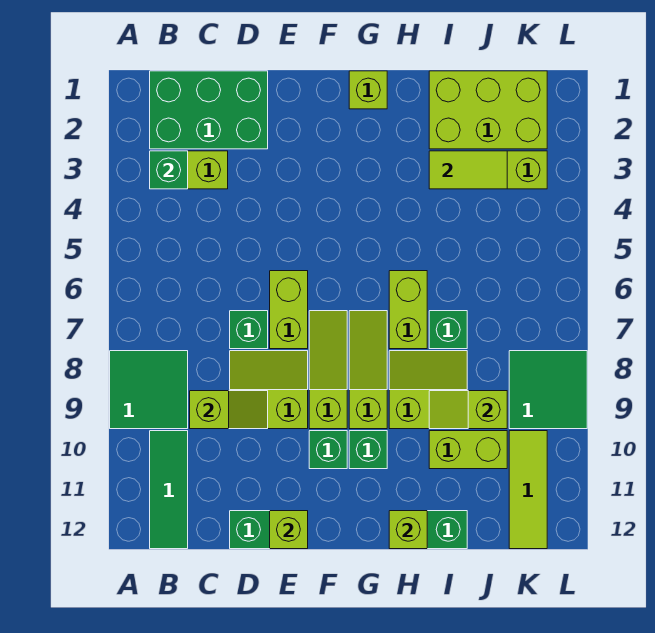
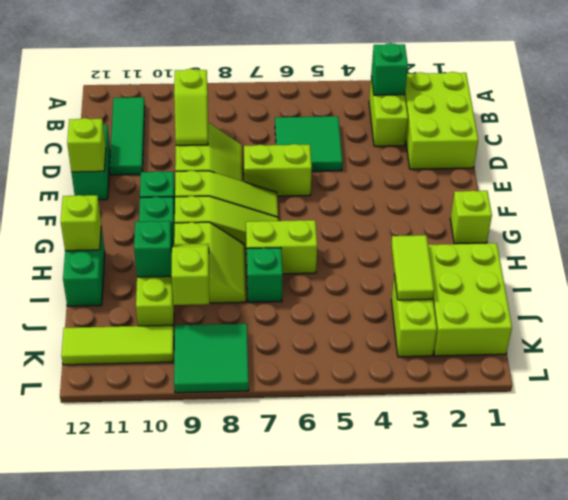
green 2x2 tile [110,351,188,429] -> green 2x2 tile moved to [275,116,343,171]
green 2x3 brick [150,71,268,149] -> lime 2x3 brick [405,72,478,169]
green 1x3 tile [150,431,188,549] -> green 1x3 tile turned to [110,97,145,175]
green 1x1 brick [230,311,268,349] -> green 1x1 brick moved to [134,221,172,277]

